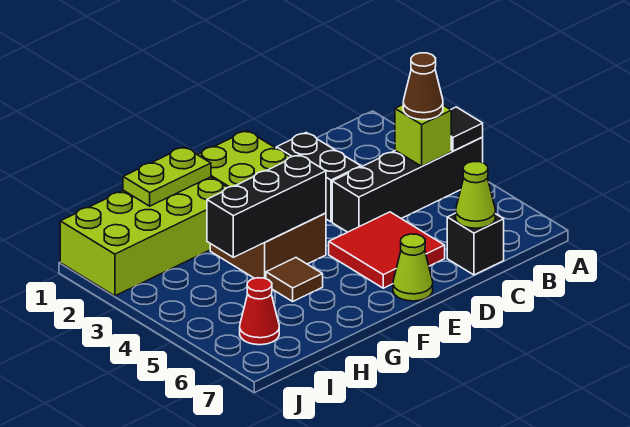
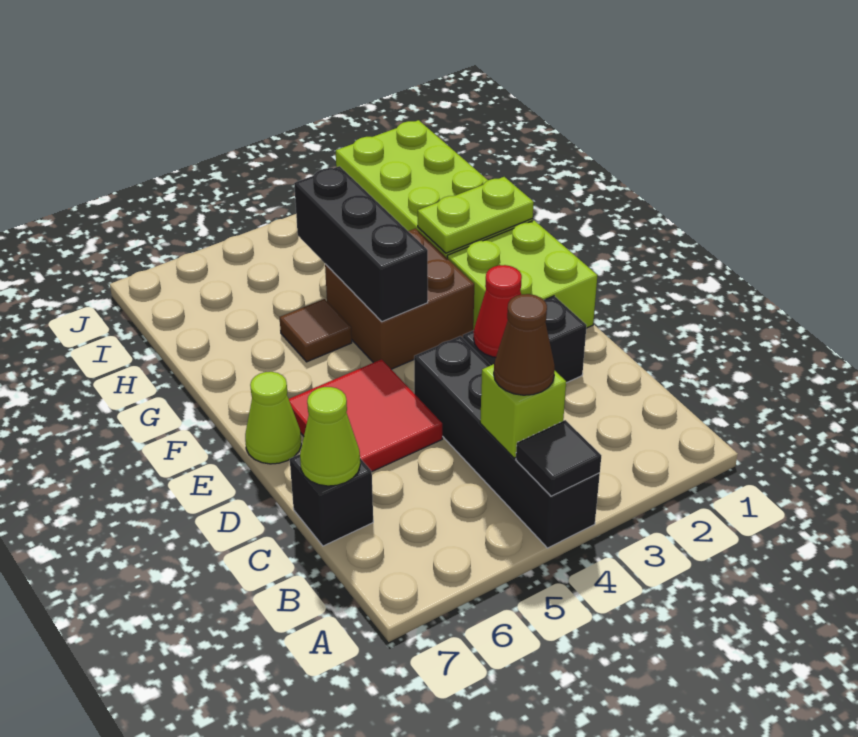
lime 1x2 plate [123,147,211,206] -> lime 1x2 plate turned to [418,177,534,253]
red 1x1 cone [240,278,279,345] -> red 1x1 cone moved to [474,265,522,357]

